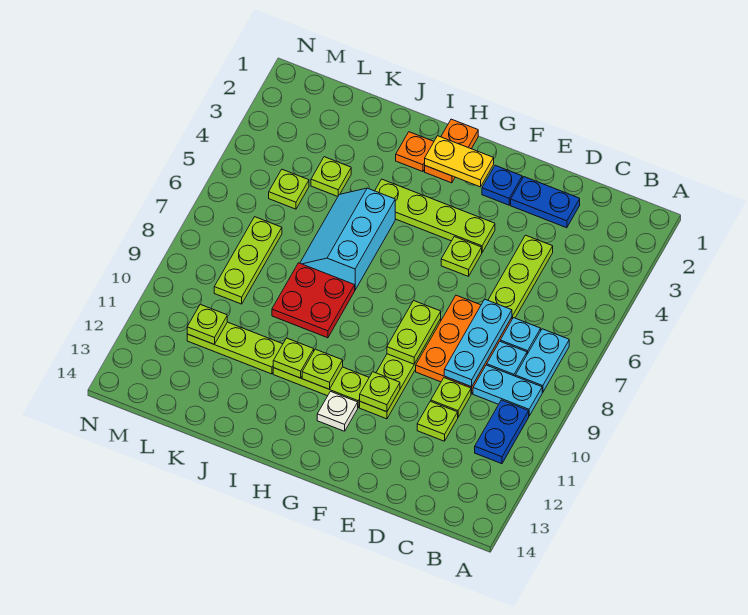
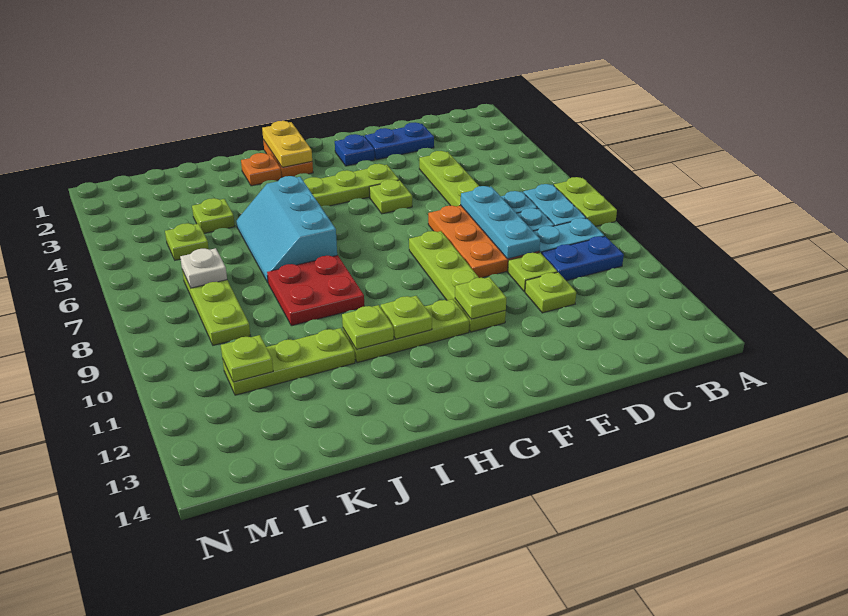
blue 1x2 plate [475,400,529,464] -> blue 1x2 plate turned to [542,236,624,281]
lime 1x2 plate [387,300,441,364] -> lime 1x2 plate moved to [554,177,617,226]
yellow 1x2 plate [425,136,494,187] -> yellow 1x2 plate turned to [262,121,312,168]
white 1x1 plate [317,392,358,431] -> white 1x1 plate moved to [180,248,227,288]

